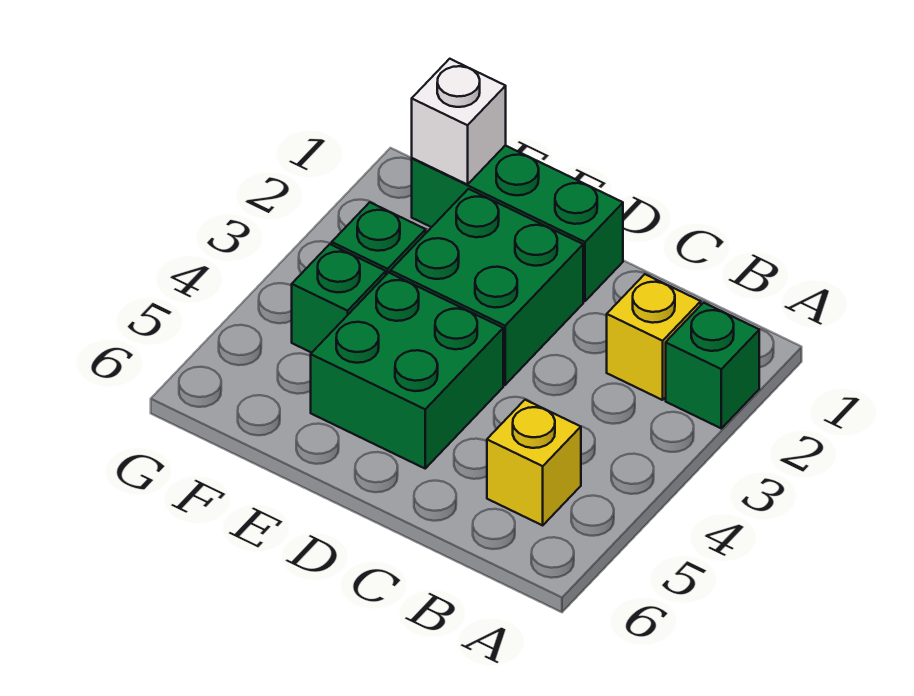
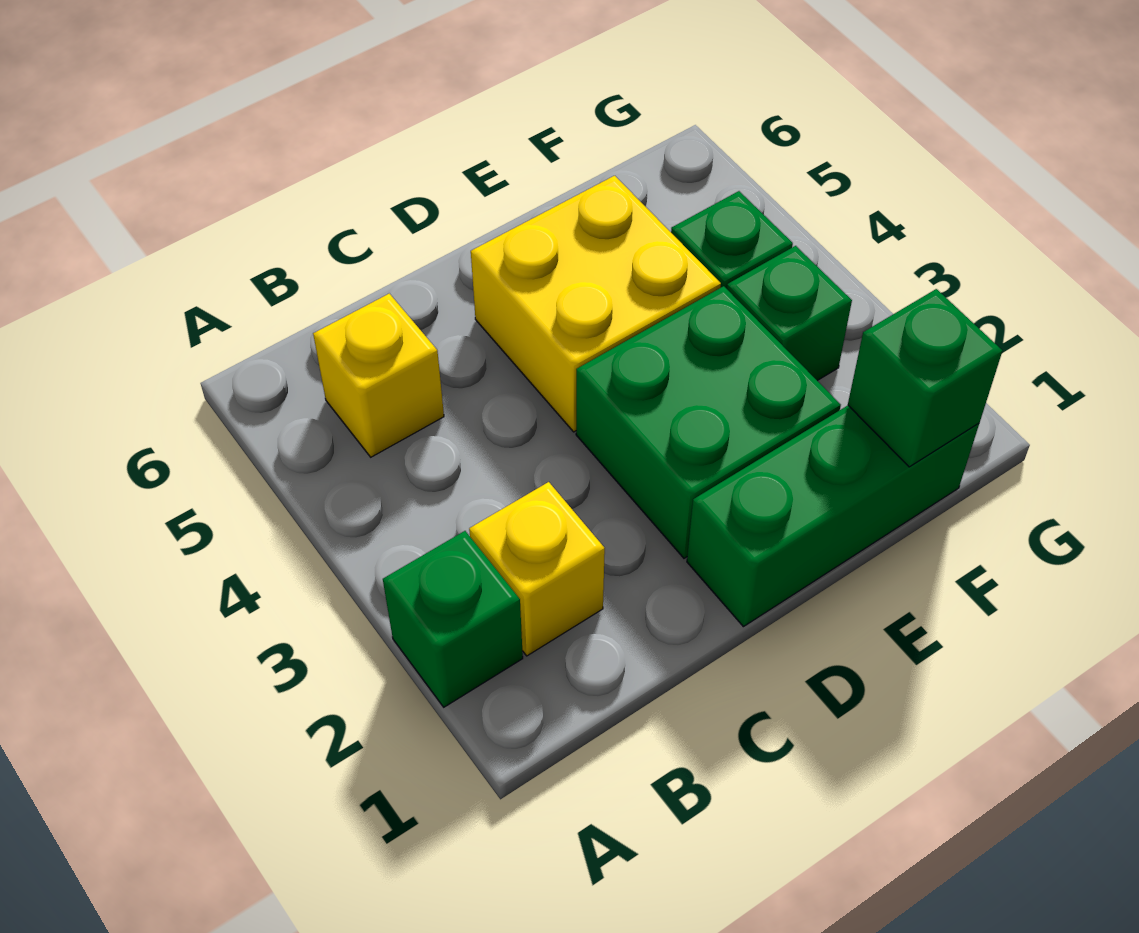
green 2x2 brick [311,273,503,468] -> yellow 2x2 brick [471,176,721,432]
white 1x1 brick [412,59,506,185] -> green 1x1 brick [848,289,1002,467]

